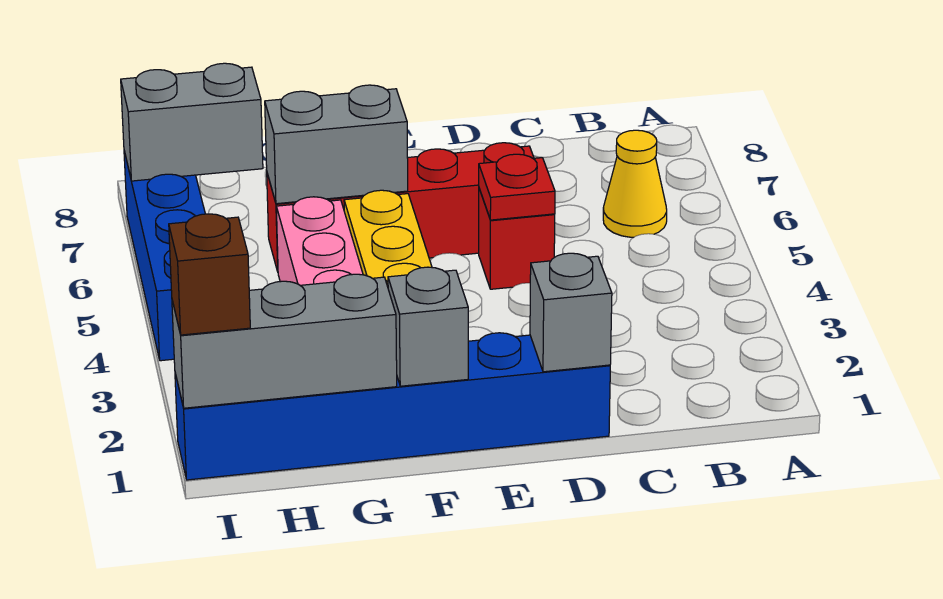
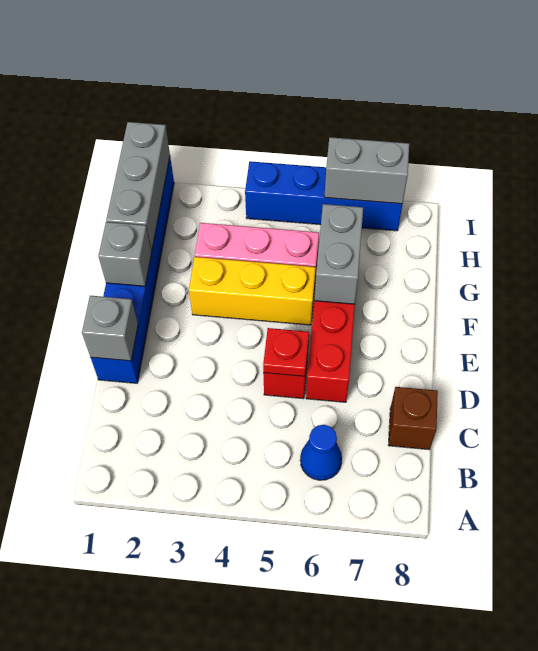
yellow 1x1 cone [603,130,667,237] -> blue 1x1 cone [300,425,342,480]
grey 1x2 brick [121,63,263,181] -> grey 1x2 brick turned to [324,137,409,204]
brown 1x1 brick [169,214,250,335] -> brown 1x1 brick moved to [389,387,438,450]

